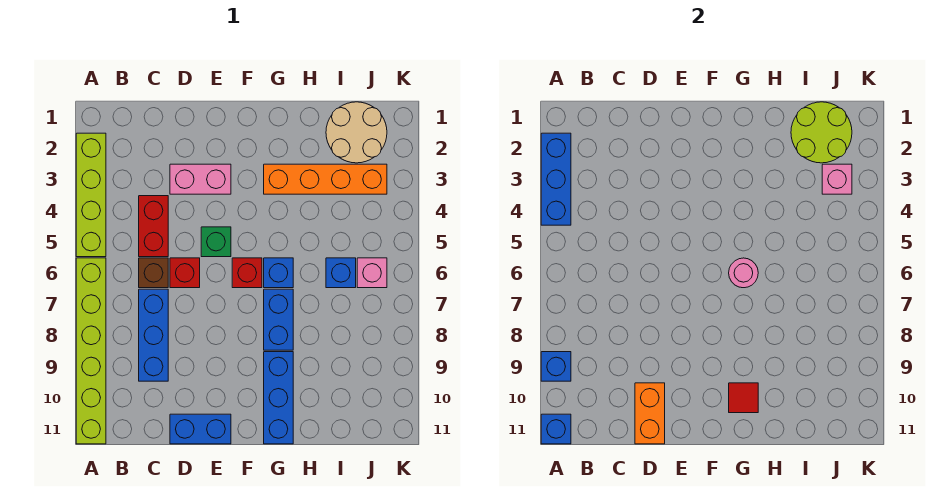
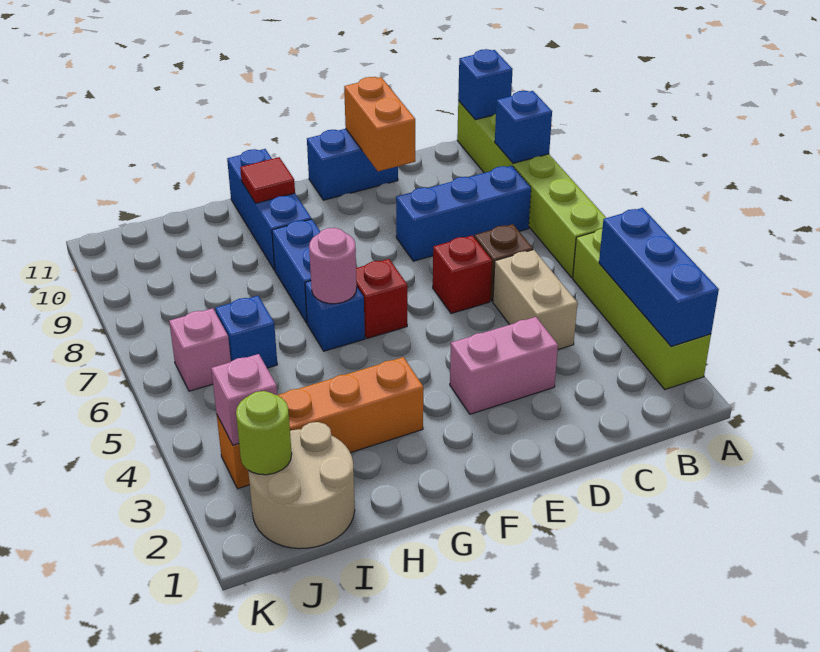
red 1x2 brick [139,196,168,257] -> tan 1x2 brick [493,250,577,350]
blue 1x3 brick [139,289,168,381] -> blue 1x3 brick turned to [396,166,531,261]
green 1x1 brick [201,227,231,257] -> none
lime 2x2 round brick [791,102,852,163] -> lime 1x1 round brick [236,391,292,475]

